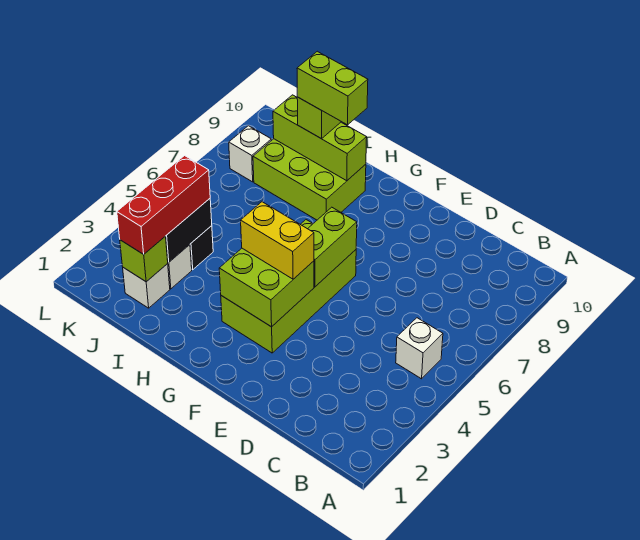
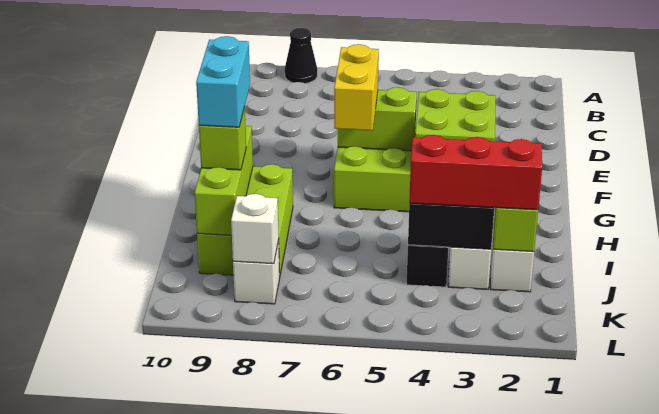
none -> black 1x1 cone [285,28,318,84]
white 1x1 brick [396,318,443,379] -> white 1x1 brick moved to [231,194,279,264]
yellow 1x2 brick [241,202,314,279] -> yellow 1x2 brick moved to [334,44,379,131]
lime 1x2 brick [297,51,368,125] -> cyan 1x2 brick [196,36,250,127]

